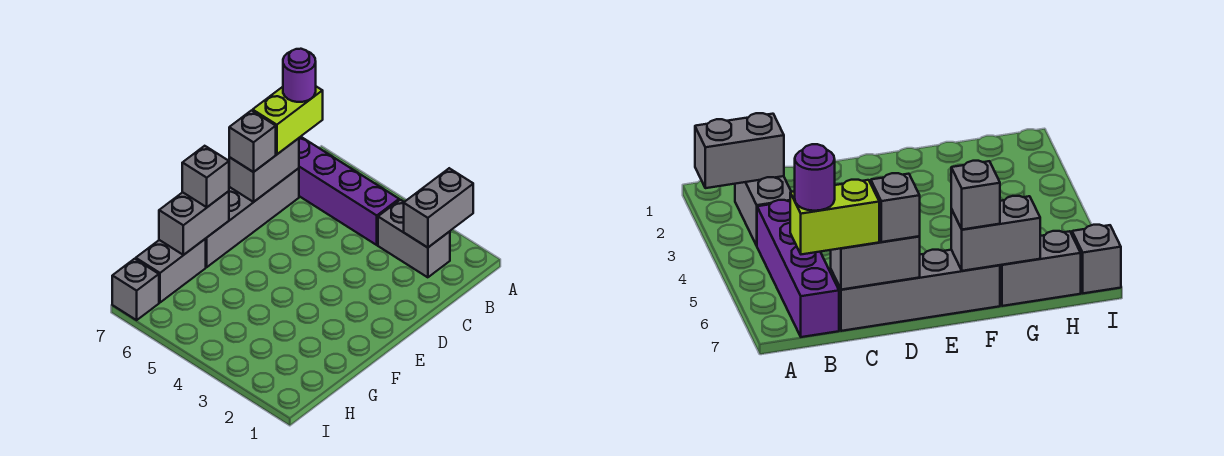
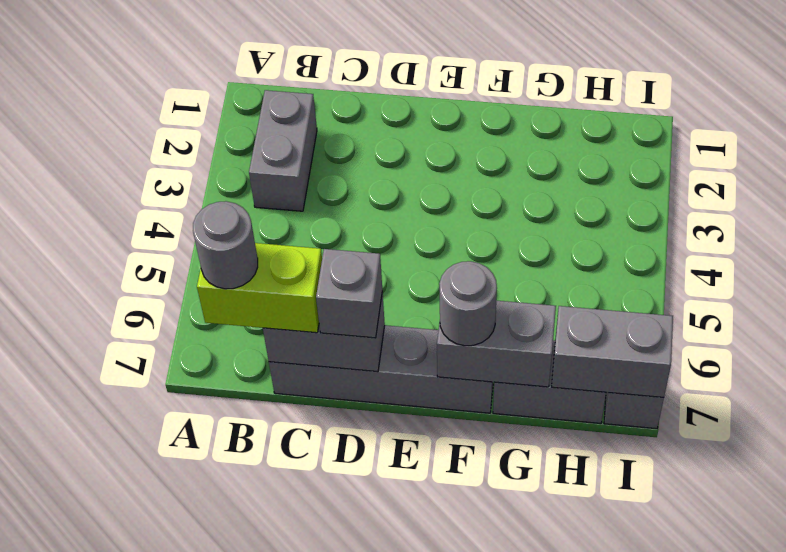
grey 1x2 brick [404,168,473,248] -> grey 1x2 brick moved to [552,306,673,397]
purple 1x4 brick [299,137,399,245] -> none
purple 1x1 round brick [283,49,316,102] -> grey 1x1 round brick [193,201,258,289]
grey 1x1 brick [182,146,229,207] -> grey 1x1 round brick [439,261,497,346]

